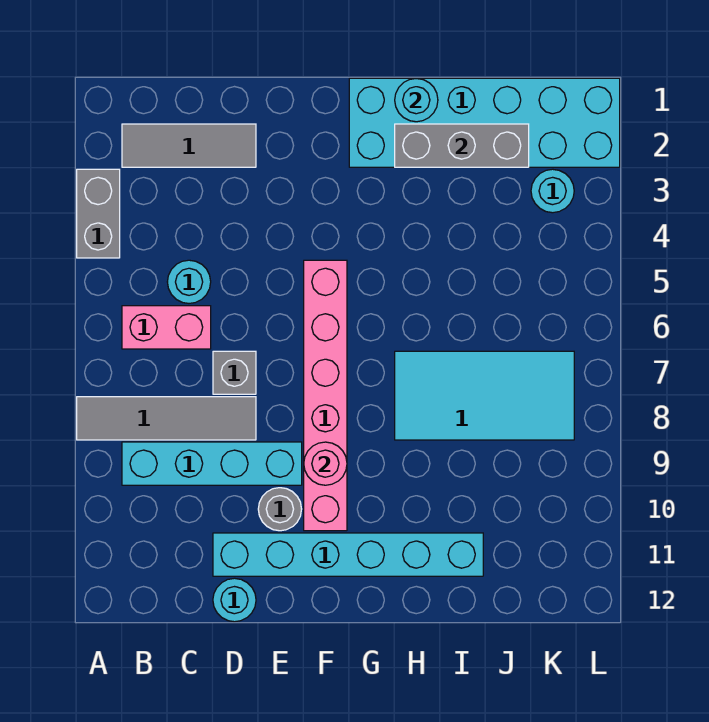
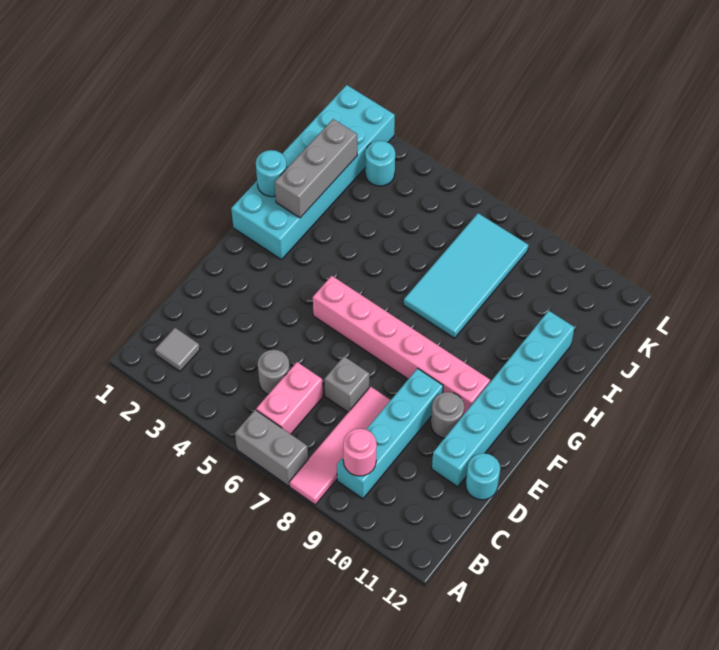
grey 1x2 brick [77,169,120,258] -> grey 1x2 brick moved to [235,410,308,486]
grey 1x4 tile [77,397,256,440] -> pink 1x4 tile [289,387,390,505]
grey 1x3 tile [122,124,256,167] -> grey 1x1 tile [155,328,200,371]
cyan 1x1 round brick [167,260,211,303] -> grey 1x1 round brick [257,350,290,394]
pink 1x1 round brick [304,442,347,485] -> pink 1x1 round brick moved to [343,429,377,476]

